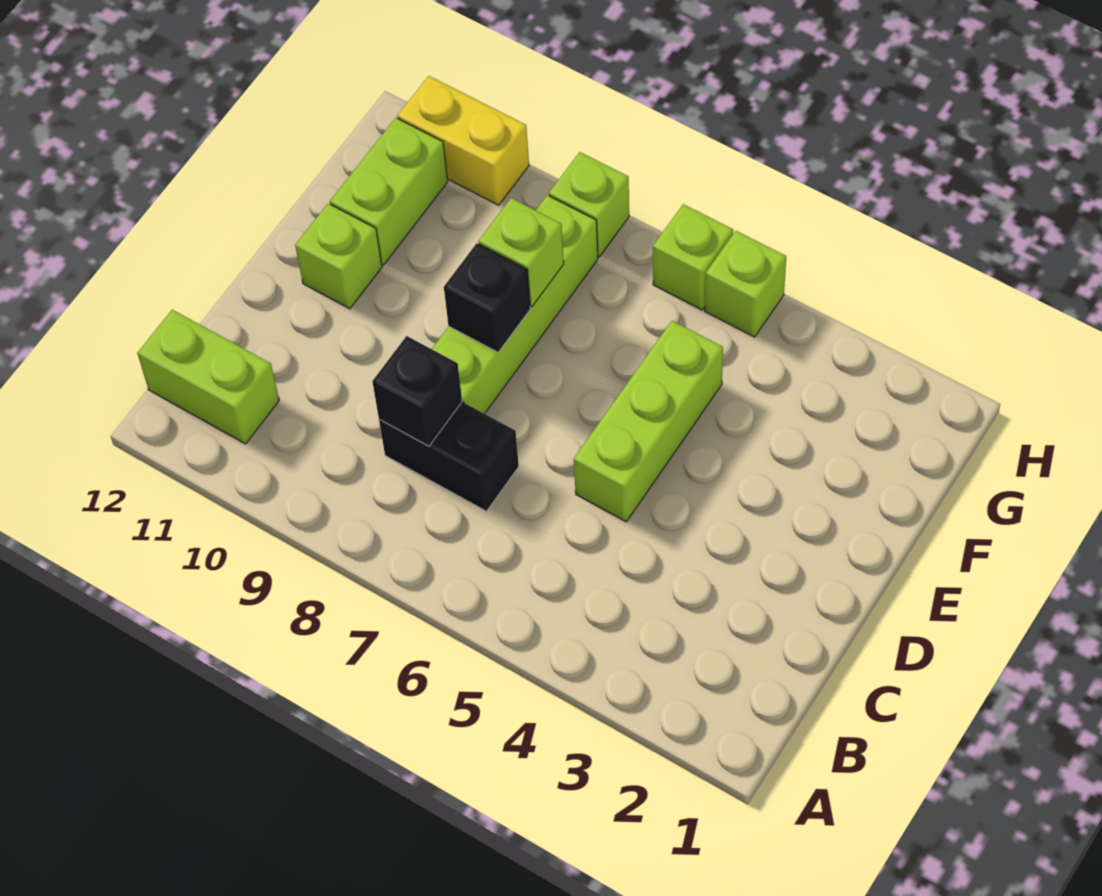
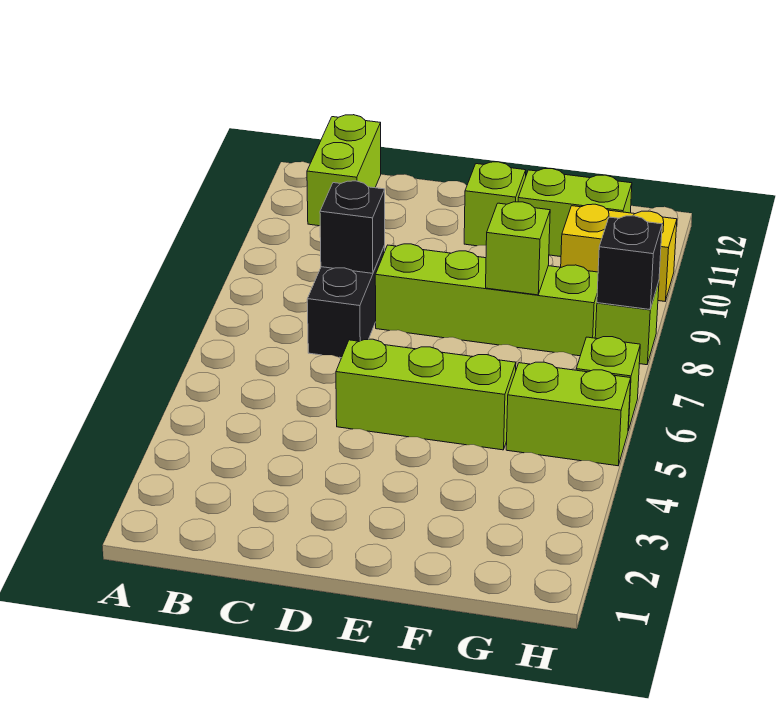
black 1x1 brick [444,243,530,352] -> black 1x1 brick moved to [597,216,662,310]
lime 1x1 brick [705,231,786,337] -> lime 1x2 brick [506,362,631,466]
yellow 1x2 brick [397,76,529,205] -> yellow 1x2 brick turned to [561,204,677,301]

